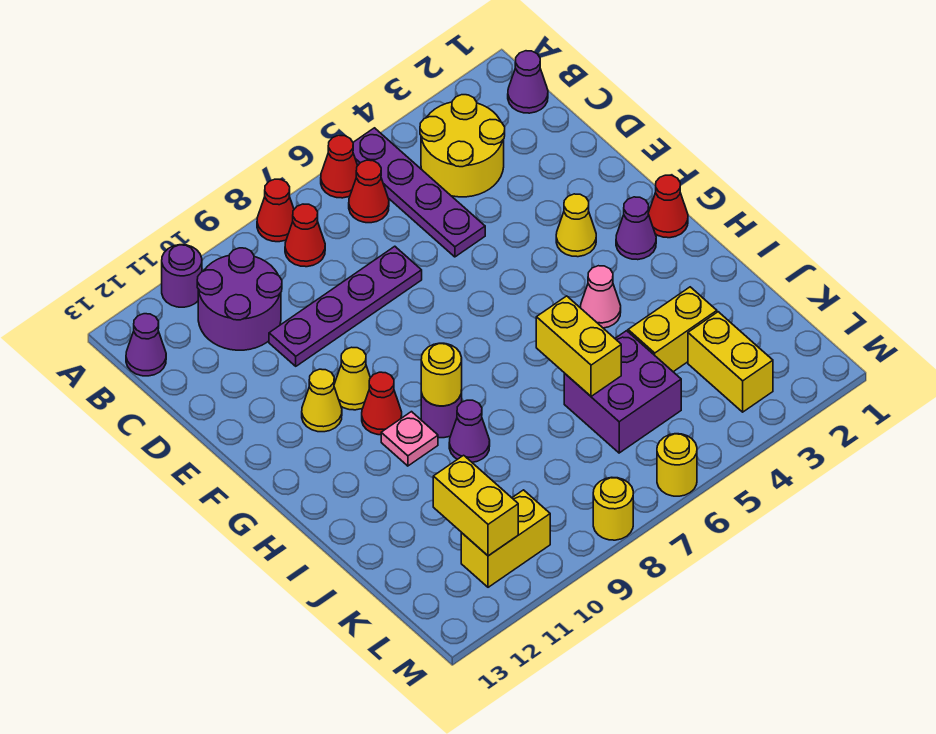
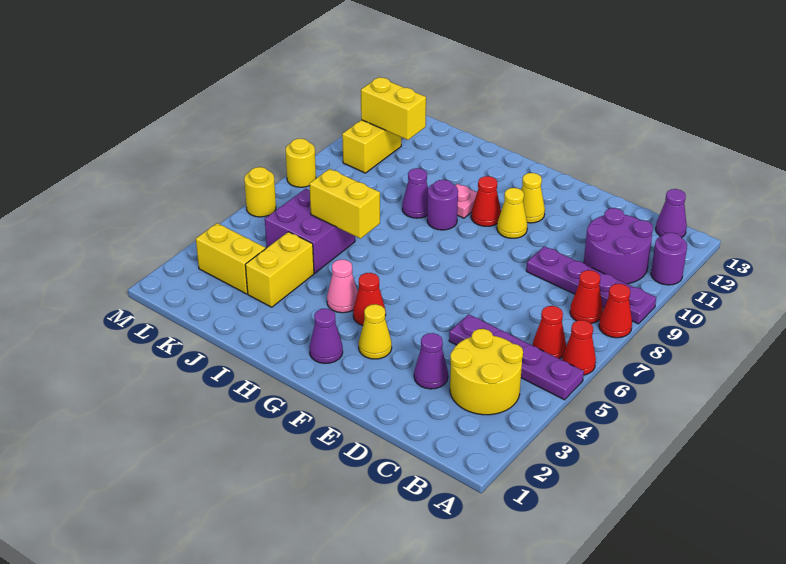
purple 1x1 cone [508,51,548,113] -> purple 1x1 cone moved to [414,333,448,389]
purple 1x4 plate [269,246,422,366] -> purple 1x4 plate turned to [526,246,656,324]
red 1x1 cone [648,175,688,238] -> red 1x1 cone moved to [353,273,386,325]
yellow 1x1 round brick [421,343,462,406] -> none

